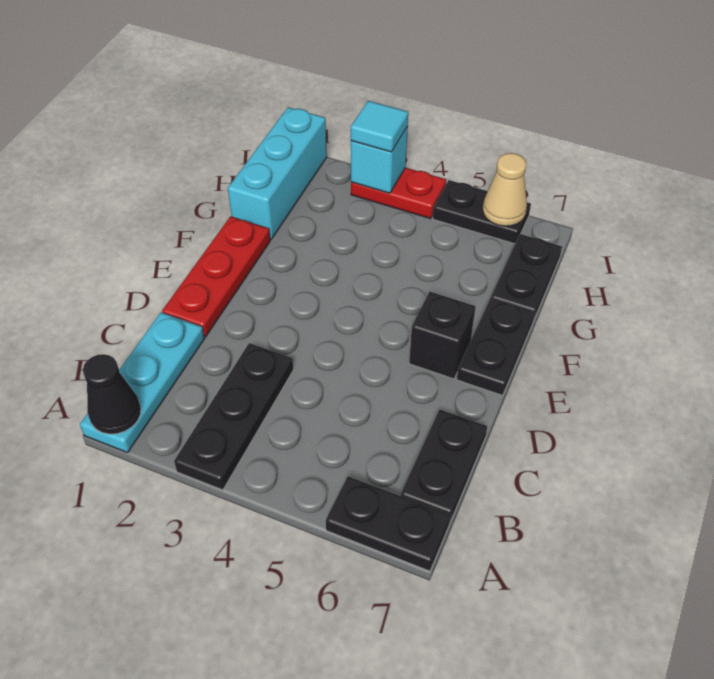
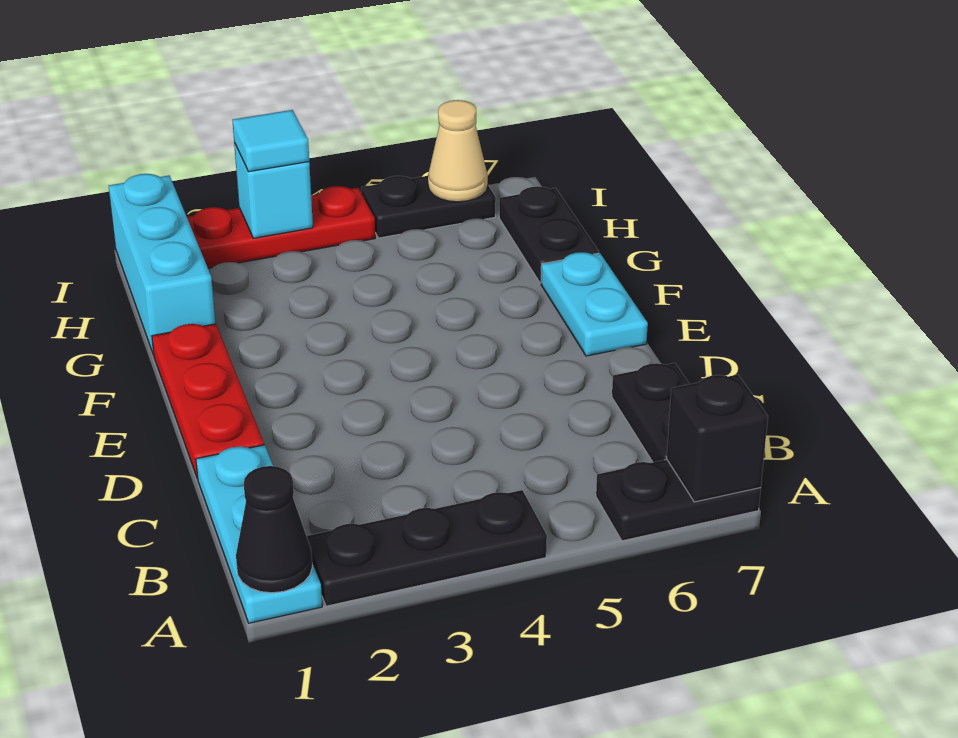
black 1x3 plate [174,343,293,490] -> black 1x3 plate turned to [307,490,547,606]
black 1x1 brick [409,292,476,379] -> black 1x1 brick moved to [667,375,768,502]
black 1x2 plate [457,298,535,395] -> cyan 1x2 plate [541,252,648,356]
red 1x2 plate [351,168,446,219] -> red 1x3 plate [187,186,375,268]

